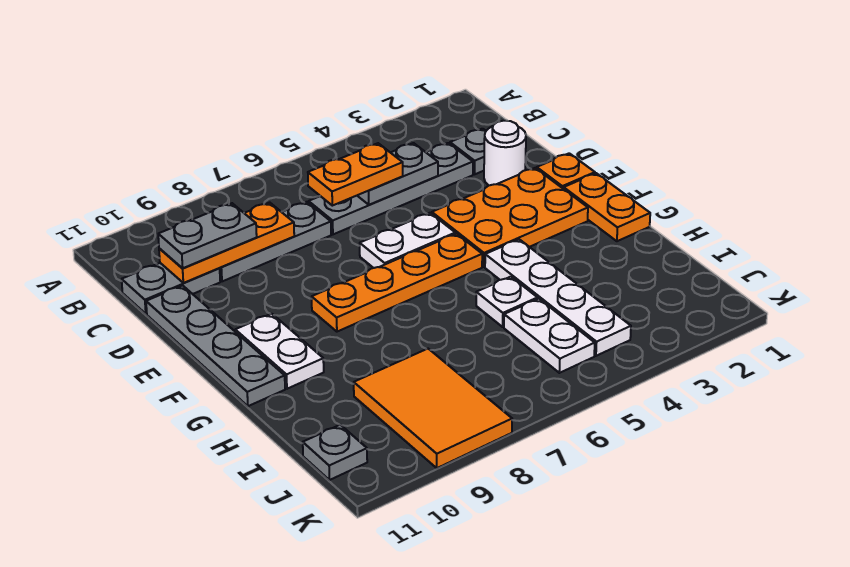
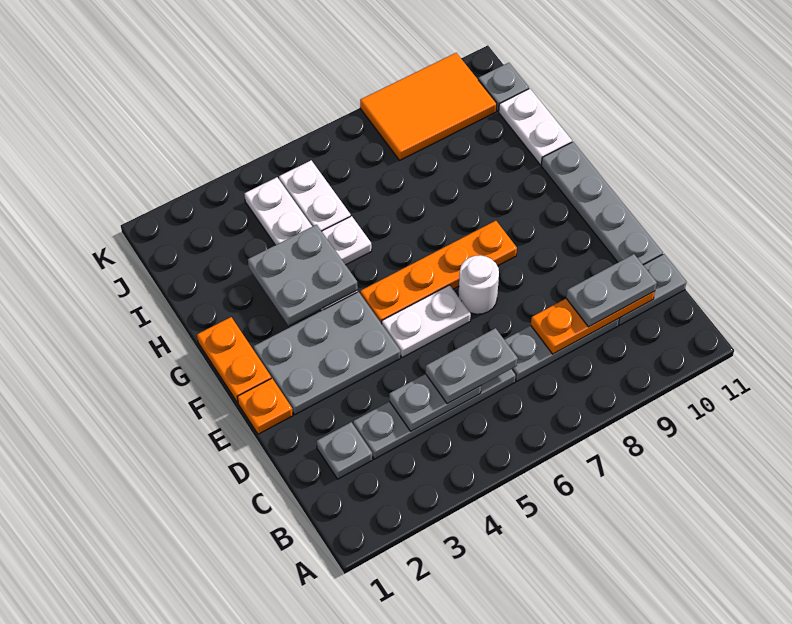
orange 1x2 plate [308,143,403,206] -> grey 1x2 plate [426,328,518,404]
white 1x1 round brick [484,121,526,185] -> white 1x1 round brick moved to [458,255,499,314]
orange 2x3 plate [432,168,588,267] -> grey 2x3 plate [253,292,401,415]
white 1x2 plate [235,314,324,389] -> white 1x2 plate moved to [499,89,572,165]
none -> grey 2x2 plate [248,225,358,326]
orange 2x3 tile [354,349,512,468] -> orange 2x3 tile turned to [360,53,497,160]

